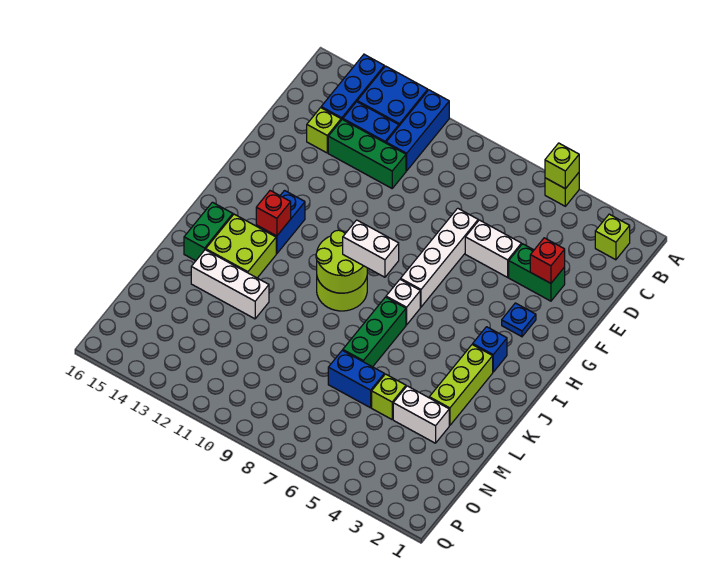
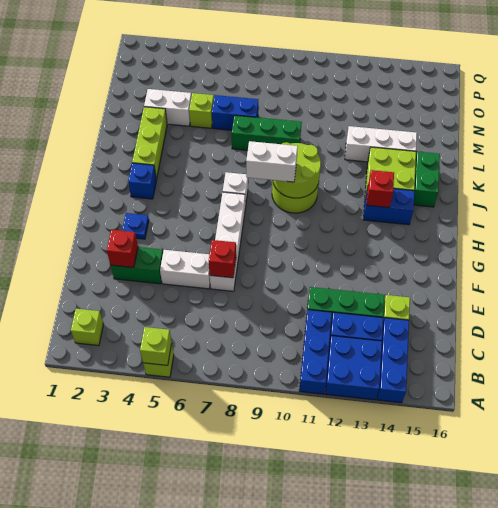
none -> red 1x1 brick [209,240,236,278]
blue 1x2 brick [256,191,305,254] -> blue 1x2 brick turned to [364,188,414,225]
green 1x3 brick [343,297,406,367] -> green 1x3 brick turned to [232,115,302,150]

